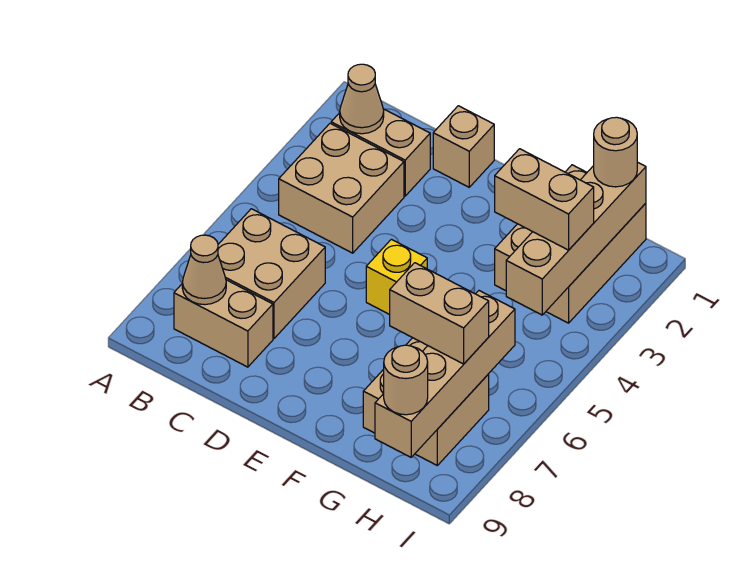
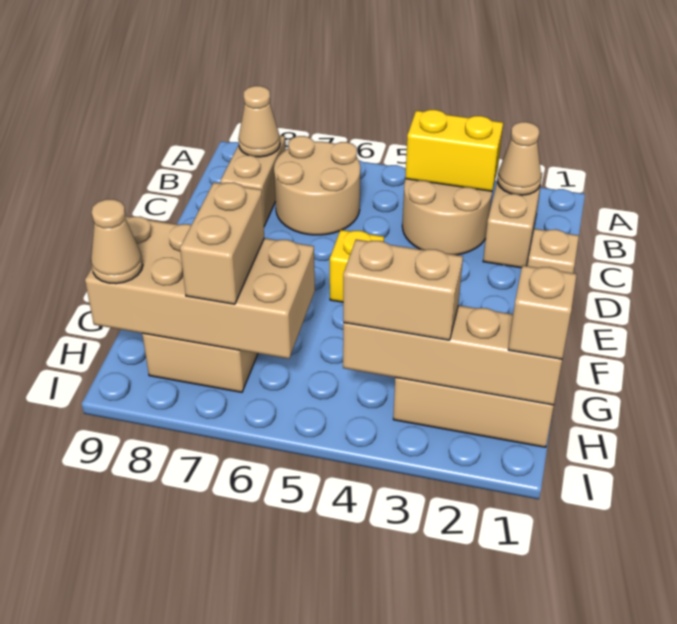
tan 2x2 brick [279,123,404,253] -> tan 2x2 round brick [402,179,492,255]
none -> yellow 1x2 brick [405,110,503,191]
tan 2x2 brick [218,209,325,338] -> tan 2x2 round brick [274,136,360,235]
tan 1x2 brick [495,149,594,250] -> tan 1x2 brick turned to [343,239,463,340]
tan 1x1 round brick [594,117,637,187] -> tan 1x1 brick [508,265,577,359]
tan 1x4 brick [375,291,515,457] -> tan 2x4 brick [85,216,315,359]
tan 1x1 round brick [384,345,428,415] -> tan 1x1 cone [91,199,143,284]

